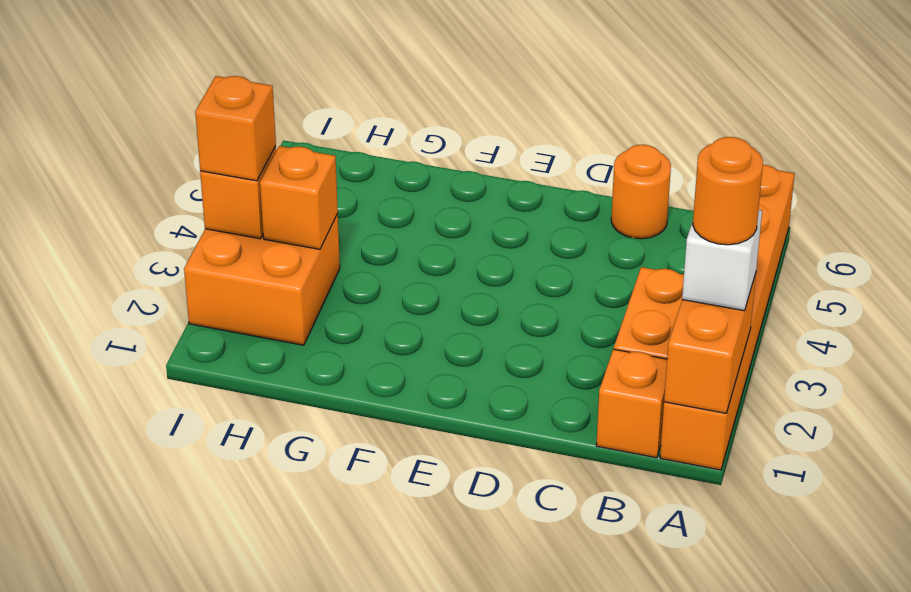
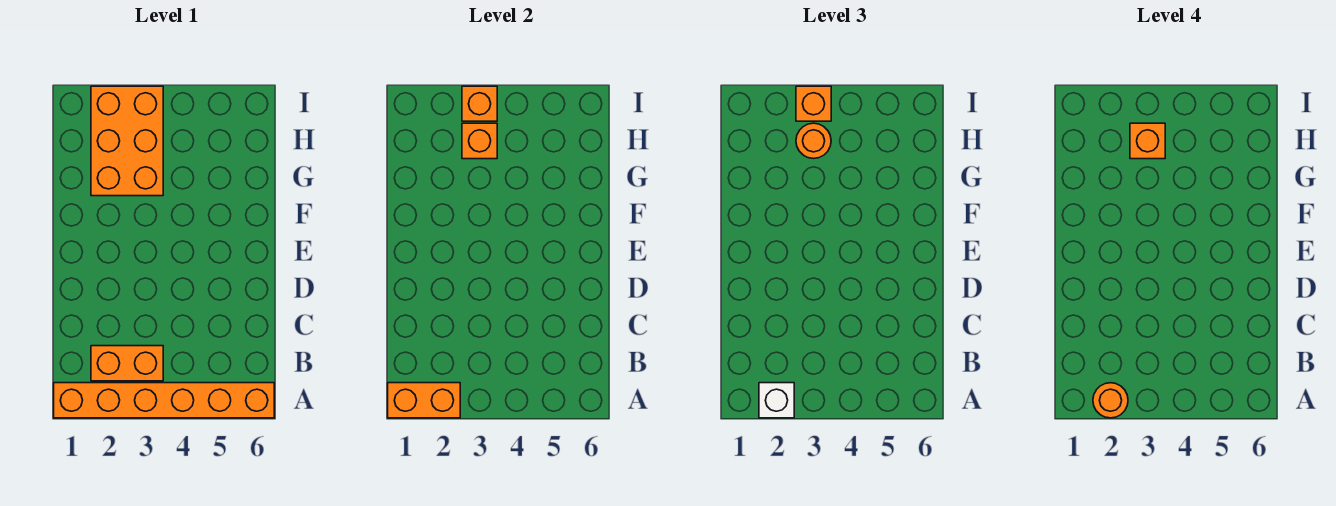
orange 1x1 brick [596,349,667,458] -> orange 1x1 brick moved to [1130,123,1165,159]
orange 1x1 round brick [611,145,671,239] -> orange 1x1 round brick moved to [796,123,831,159]
orange 2x2 brick [184,214,340,345] -> orange 2x3 brick [91,86,163,196]

